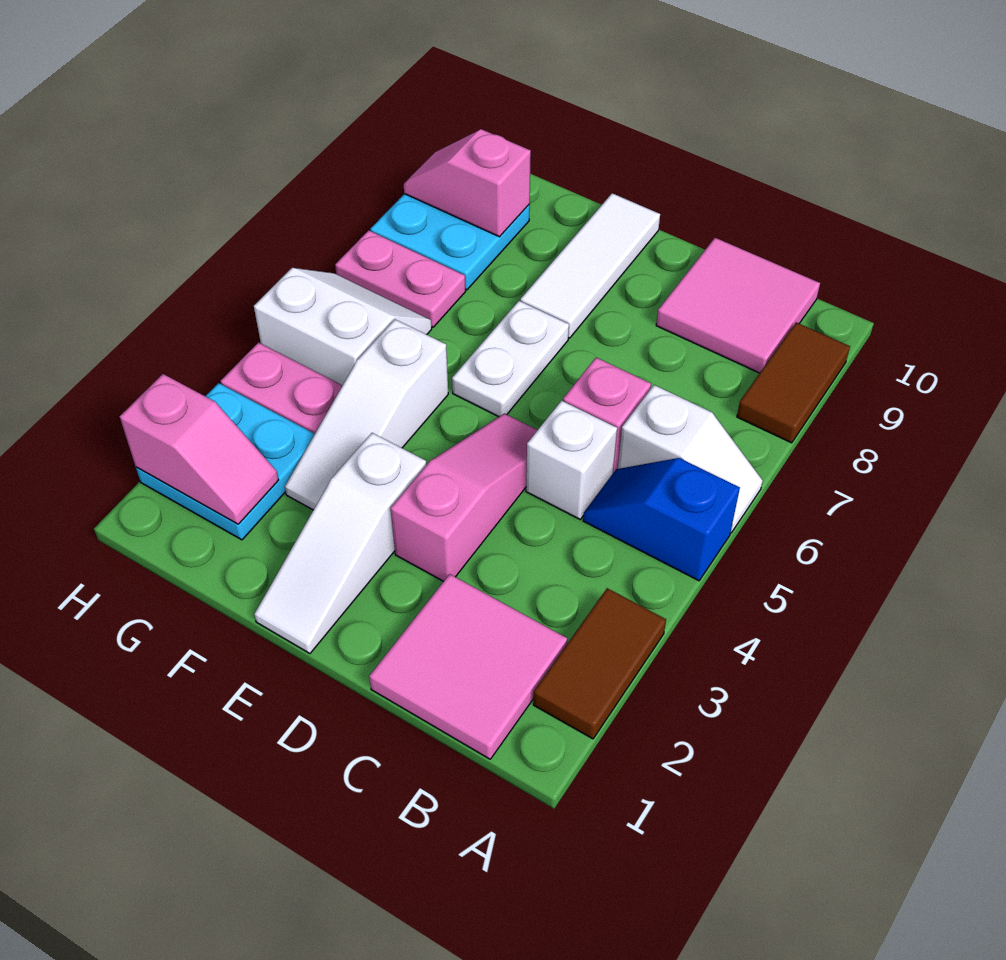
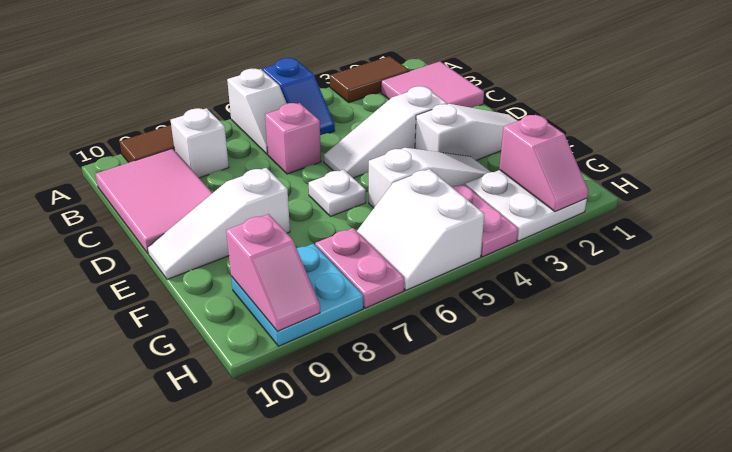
white 1x2 slope [618,385,763,533] -> white 1x2 slope turned to [227,69,287,154]
pink 2x2 tile [656,238,820,373] -> pink 2x3 tile [95,149,212,254]
white 1x1 brick [526,401,617,519] -> white 1x1 brick moved to [170,108,229,178]
pink 1x3 slope [391,414,537,581] -> white 1x3 slope [324,86,447,178]
white 1x2 plate [452,301,569,417] -> white 1x1 plate [309,170,366,217]
white 1x3 tile [520,193,660,338] -> white 1x3 slope [148,168,290,279]
cyan 2x2 plate [136,383,315,540] -> white 2x2 plate [465,170,587,241]
pink 1x2 slope [120,374,279,524] -> pink 1x2 slope turned to [499,115,588,212]

